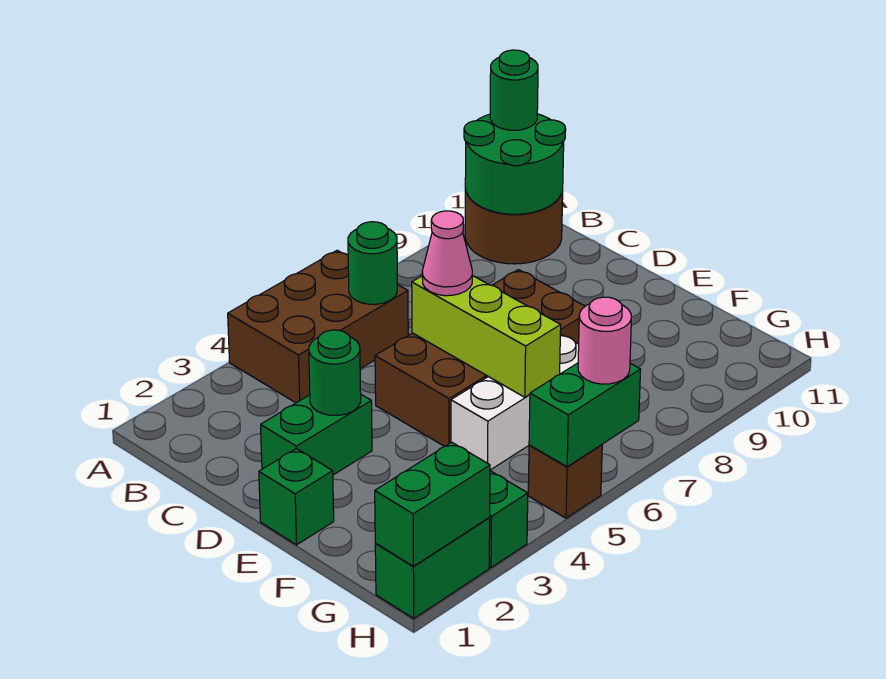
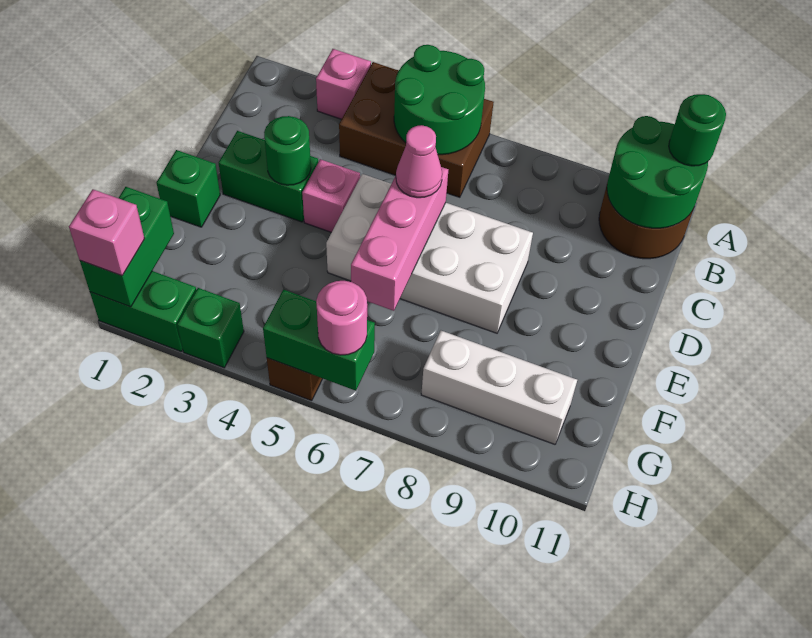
none -> pink 1x1 brick [316,49,371,119]
green 1x1 round brick [348,222,397,304] -> green 2x2 round brick [394,45,485,155]
none -> pink 1x1 brick [302,159,360,232]
brown 2x4 brick [375,270,585,446] -> white 2x4 brick [326,174,533,333]
lime 1x3 brick [412,275,561,397] -> pink 1x3 brick [351,167,448,311]
white 1x3 brick [451,334,579,470] -> white 1x3 brick moved to [421,331,577,444]
green 1x2 brick [375,442,490,566] -> green 1x2 brick turned to [80,187,174,307]
none -> pink 1x1 brick [69,189,145,276]

